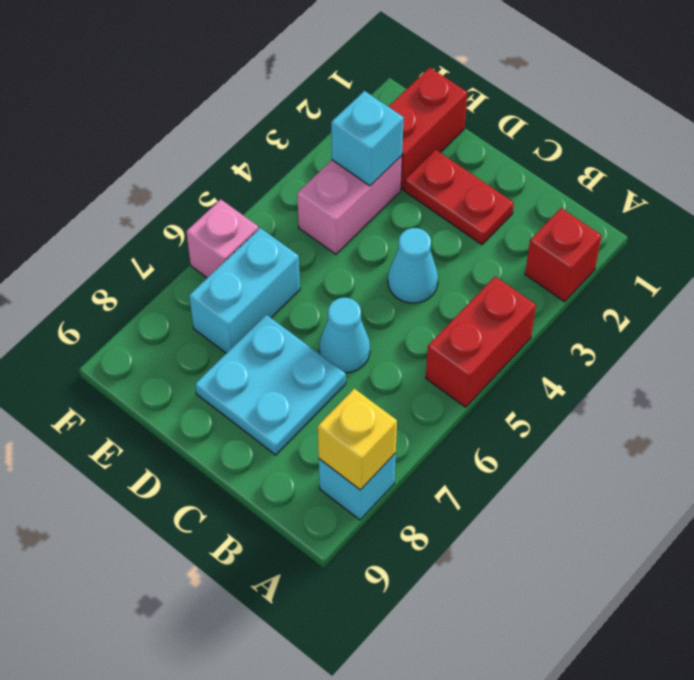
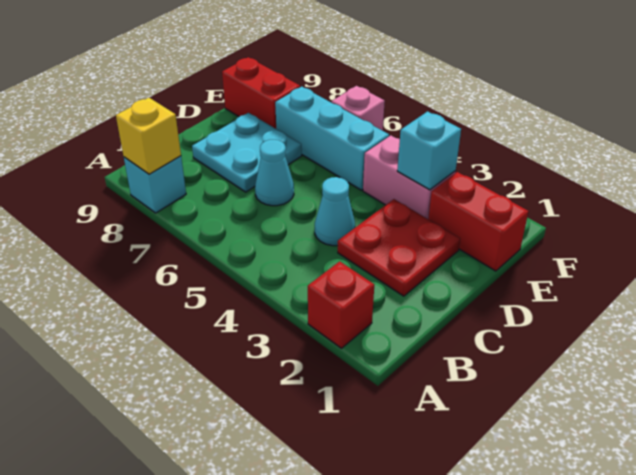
red 1x2 brick [426,276,536,407] -> red 1x2 brick moved to [222,57,300,129]
red 1x2 plate [404,150,514,245] -> red 2x2 plate [338,199,460,296]
cyan 1x2 brick [189,228,300,353] -> cyan 1x3 brick [275,86,389,190]

